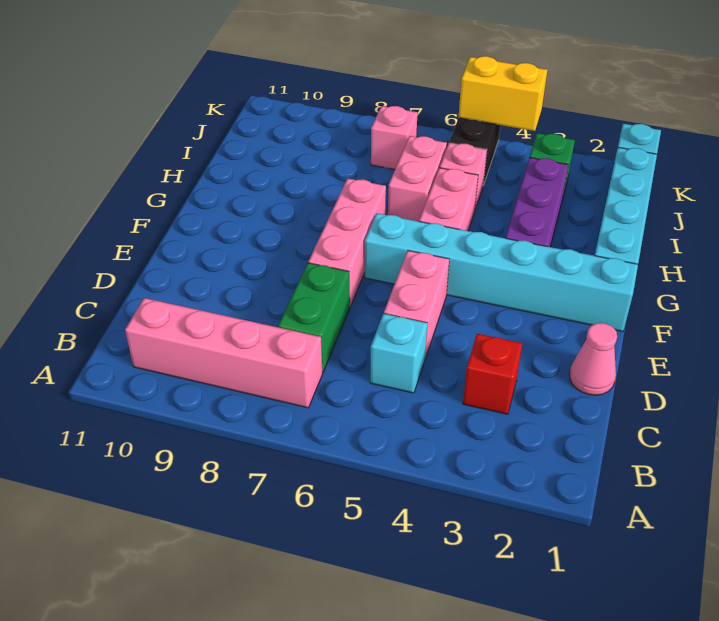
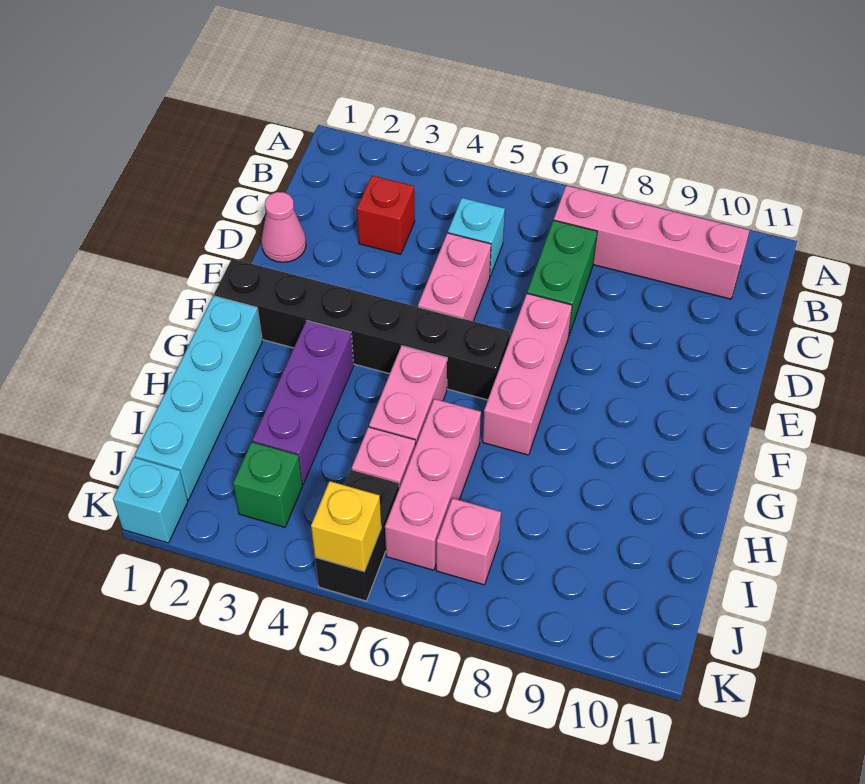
cyan 1x6 brick [365,213,638,332] -> black 1x6 brick [214,259,510,400]
pink 1x2 brick [388,136,447,221] -> pink 1x3 brick [385,399,481,570]
yellow 1x2 brick [458,56,547,131] -> yellow 1x1 brick [311,481,381,571]

